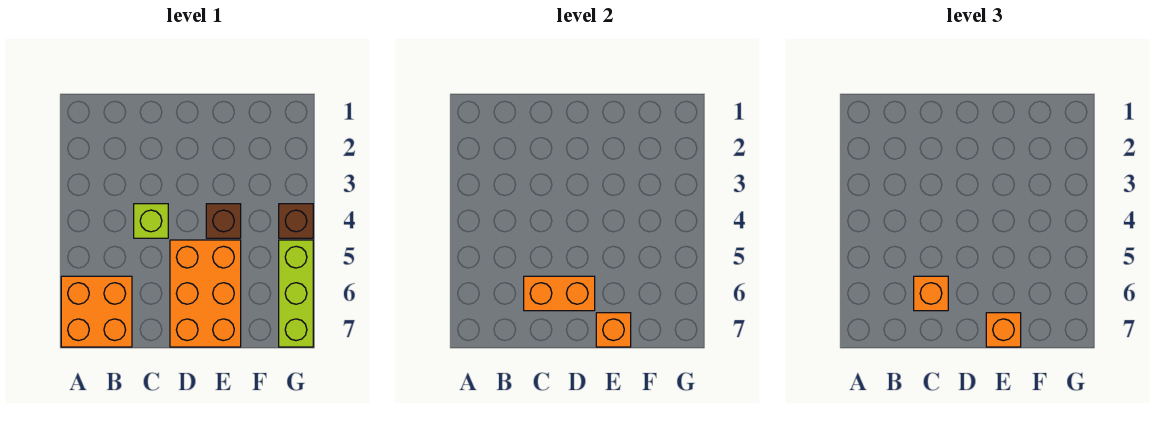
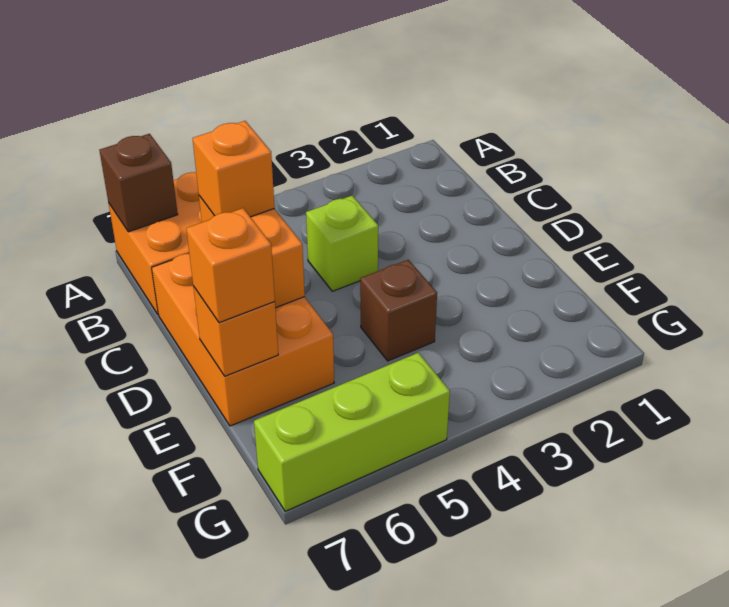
orange 2x3 brick [170,240,241,347] -> orange 2x3 brick turned to [152,254,334,426]
brown 1x1 brick [279,204,313,238] -> brown 1x1 brick moved to [99,134,178,232]

